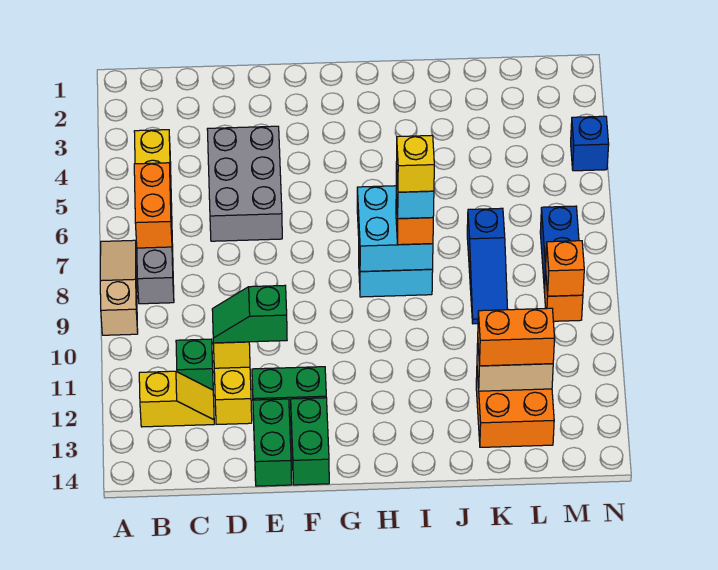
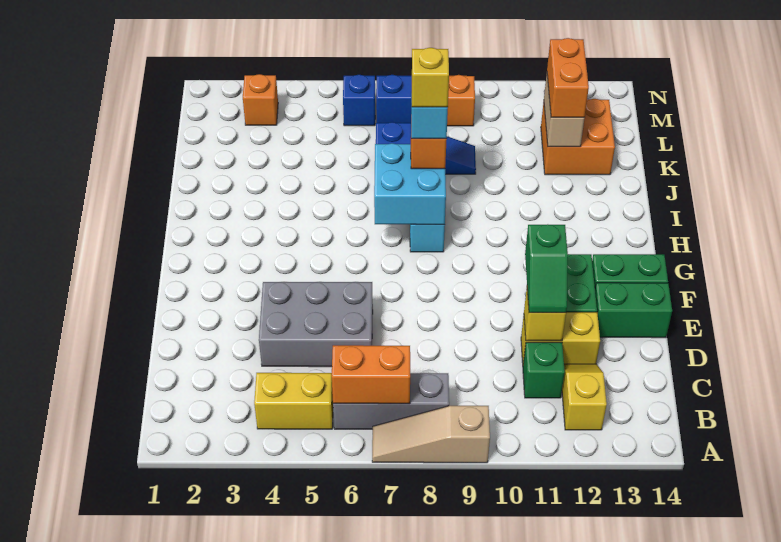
orange 1x1 brick [545,241,584,296] -> orange 1x1 brick moved to [243,74,278,125]
blue 1x1 brick [571,116,609,171] -> blue 1x1 brick moved to [343,75,375,126]

